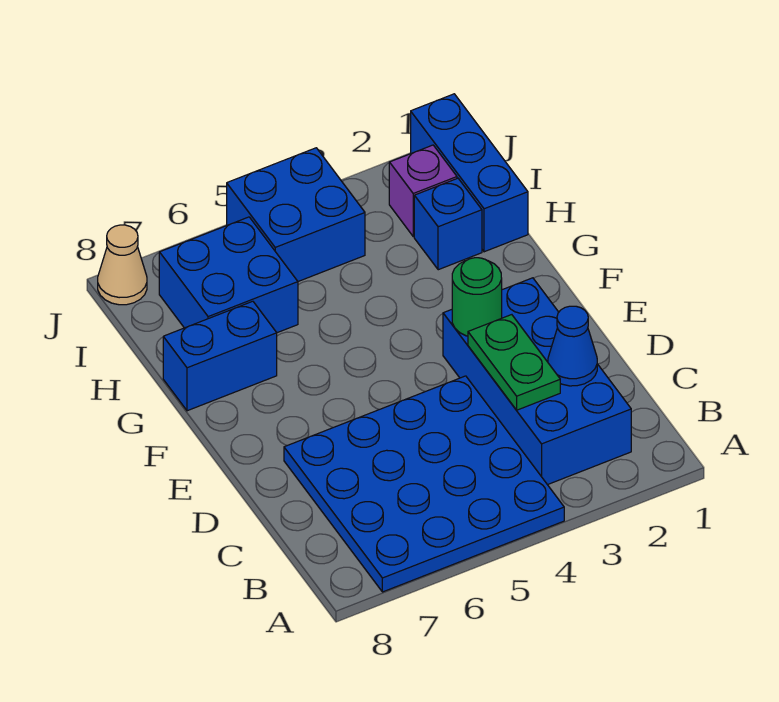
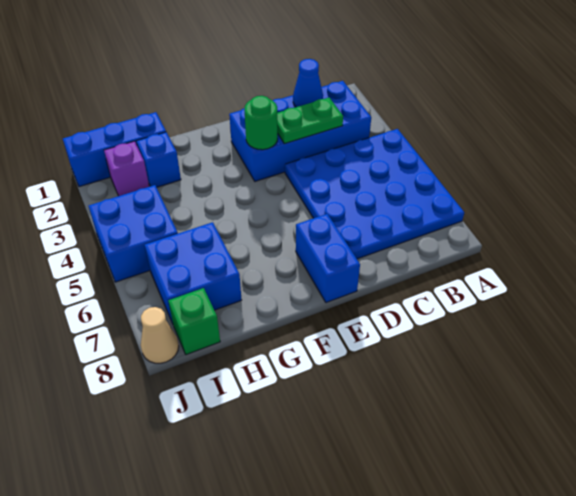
blue 1x2 brick [163,301,277,411] -> blue 1x2 brick moved to [296,214,360,303]
none -> green 1x1 brick [168,288,220,355]

